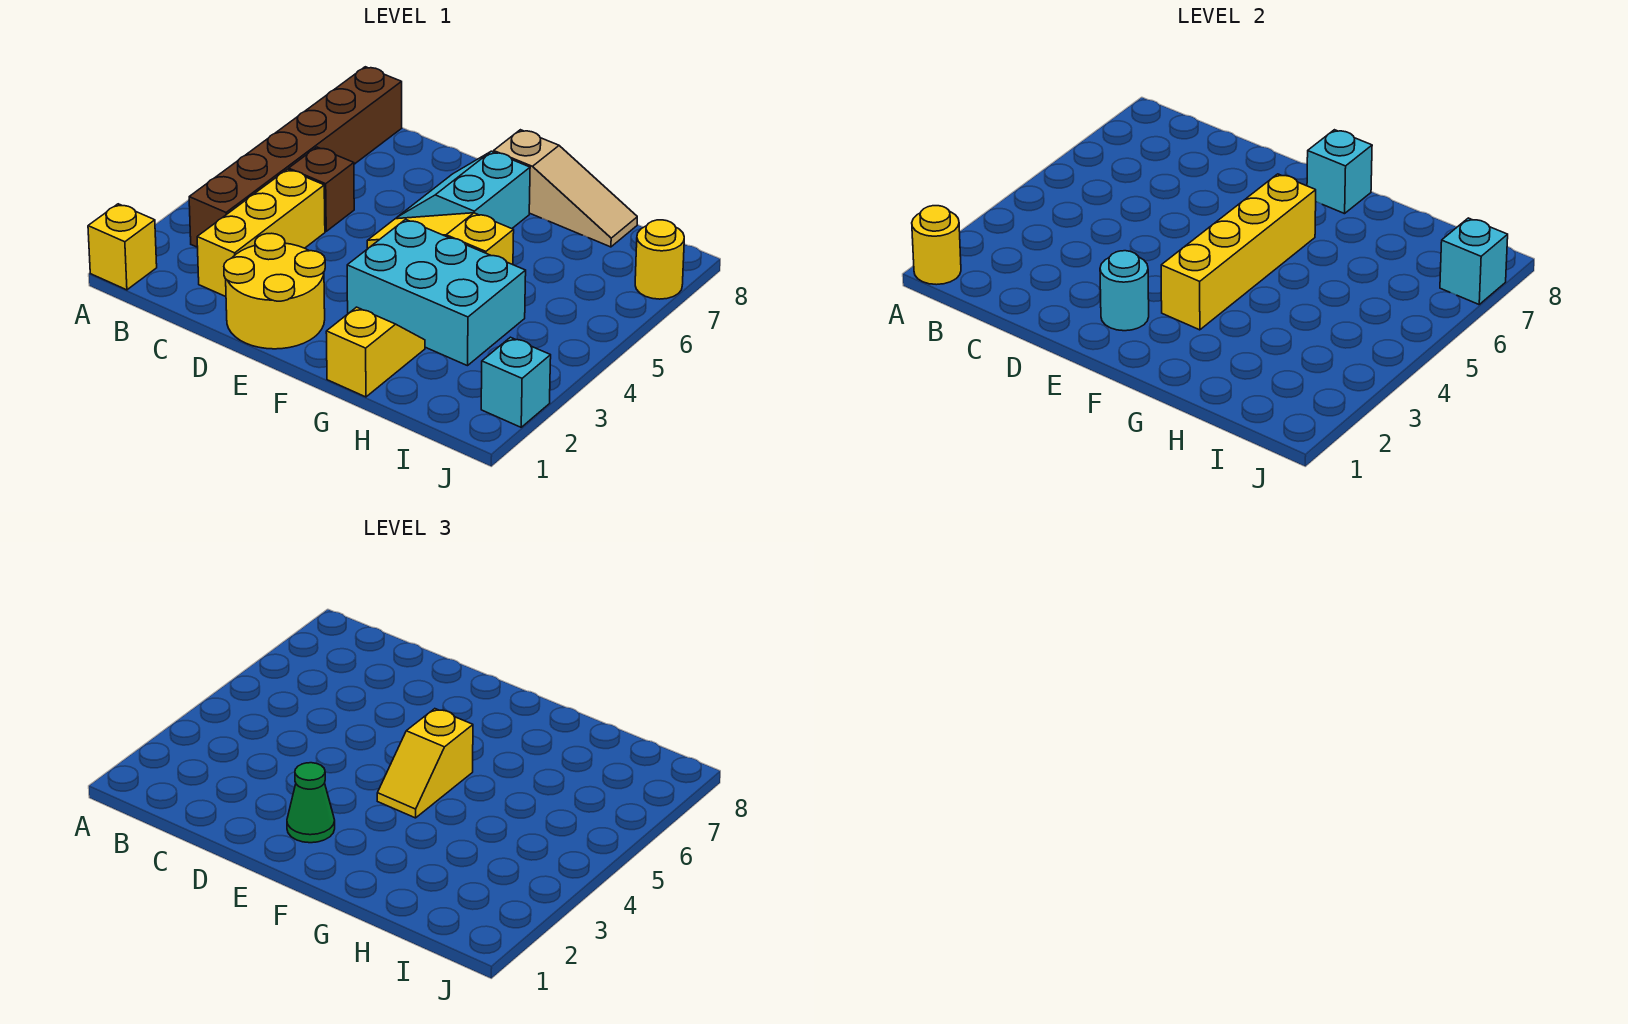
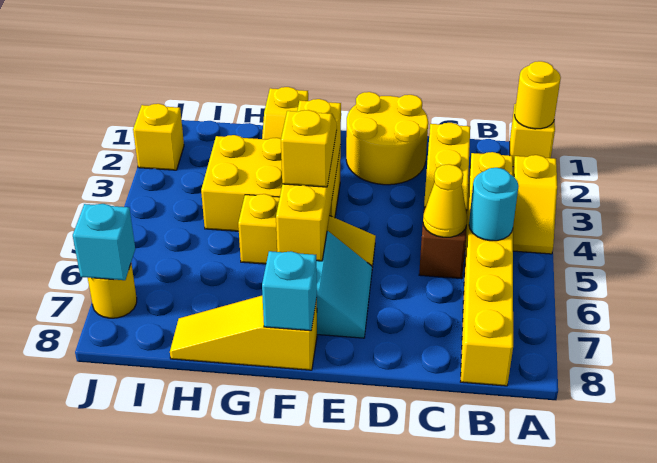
none -> yellow 1x2 slope [513,155,557,254]
brown 1x6 brick [189,67,402,247] -> yellow 1x6 brick [461,152,513,386]
none -> yellow 1x1 cone [423,164,467,237]
cyan 1x1 round brick [1100,251,1149,331] -> cyan 1x1 round brick moved to [469,168,518,241]
green 1x1 cone [287,763,335,843] -> none
cyan 2x3 brick [347,219,526,366] -> yellow 2x3 brick [201,135,341,231]
tan 1x3 slope [494,130,637,247] -> yellow 1x3 slope [170,296,317,370]
cyan 1x1 brick [481,337,551,427] -> yellow 1x1 brick [133,104,184,170]

